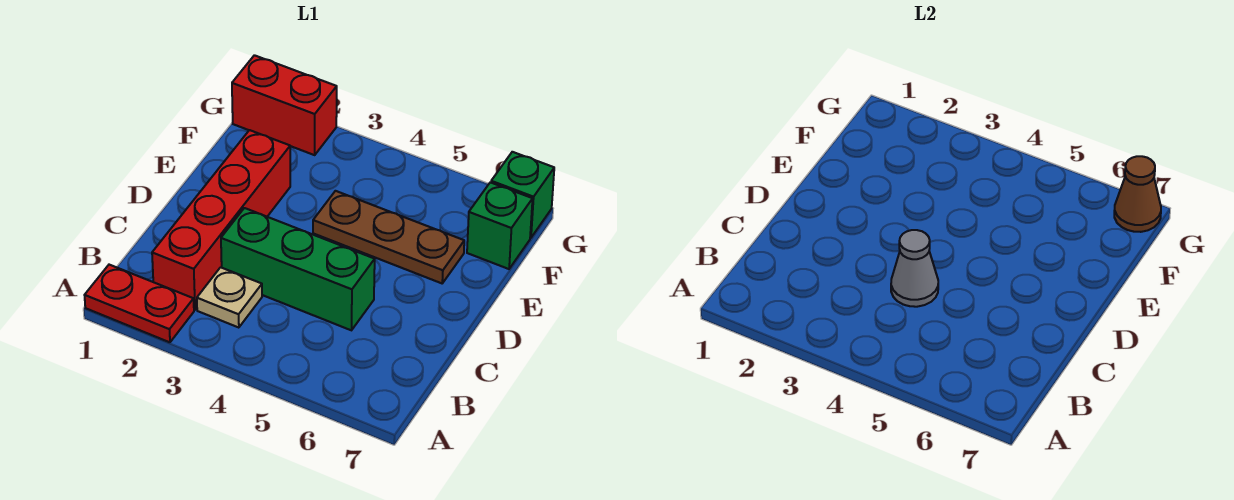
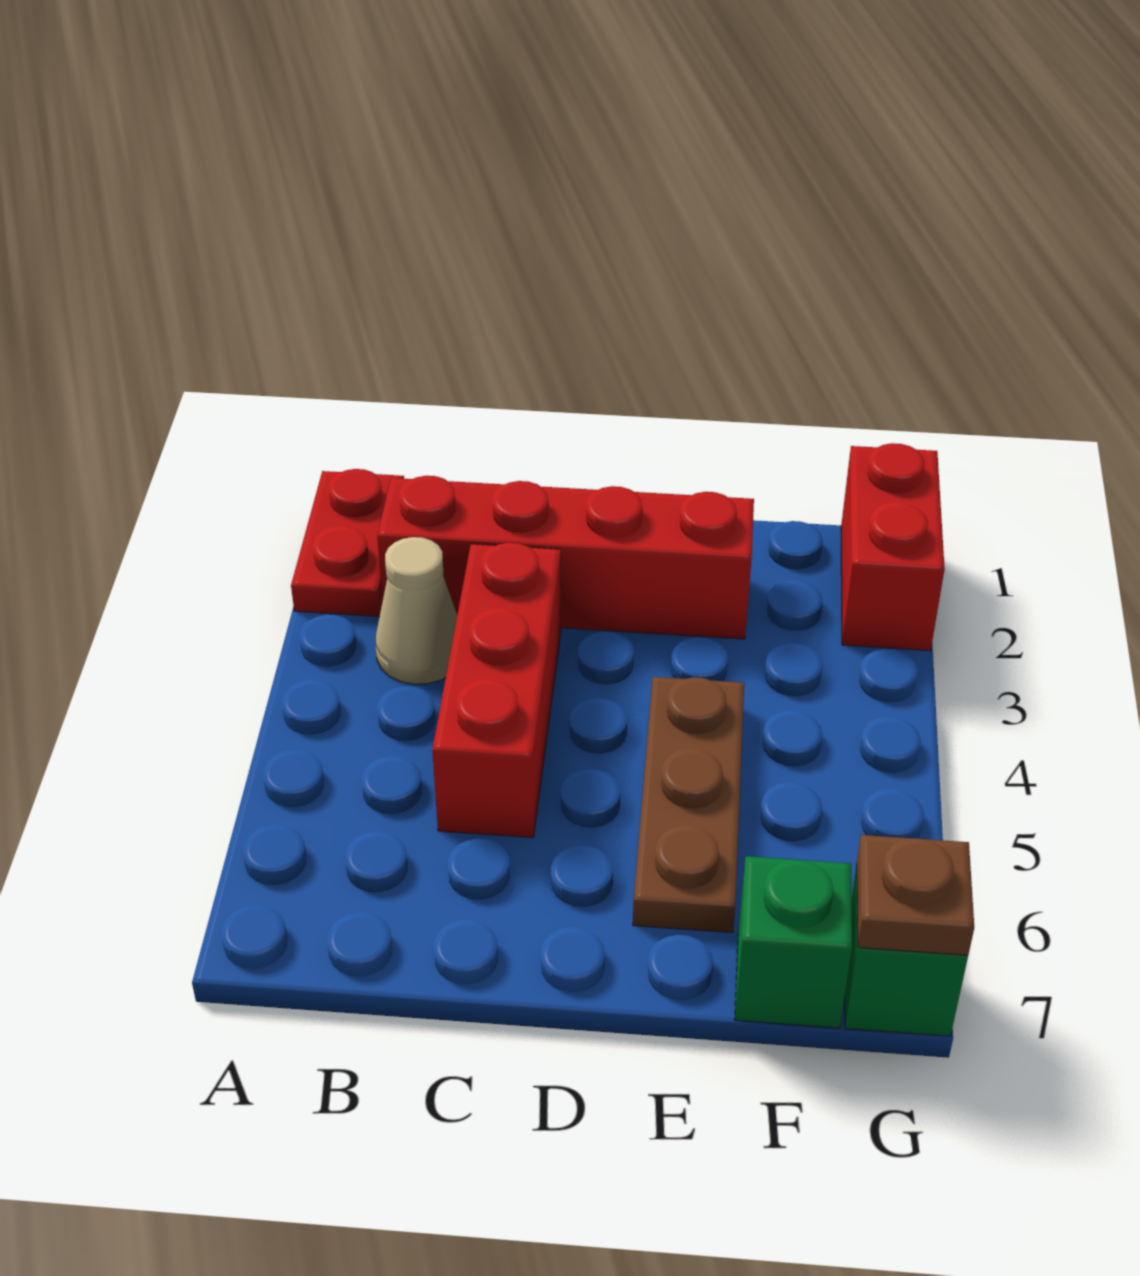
tan 1x1 plate [197,267,262,328] -> tan 1x1 cone [376,537,457,684]
green 1x3 brick [221,208,375,330] -> red 1x3 brick [432,543,561,838]
grey 1x1 cone [891,230,938,307] -> none
brown 1x1 cone [1114,156,1161,232] -> brown 1x1 plate [857,835,974,955]

